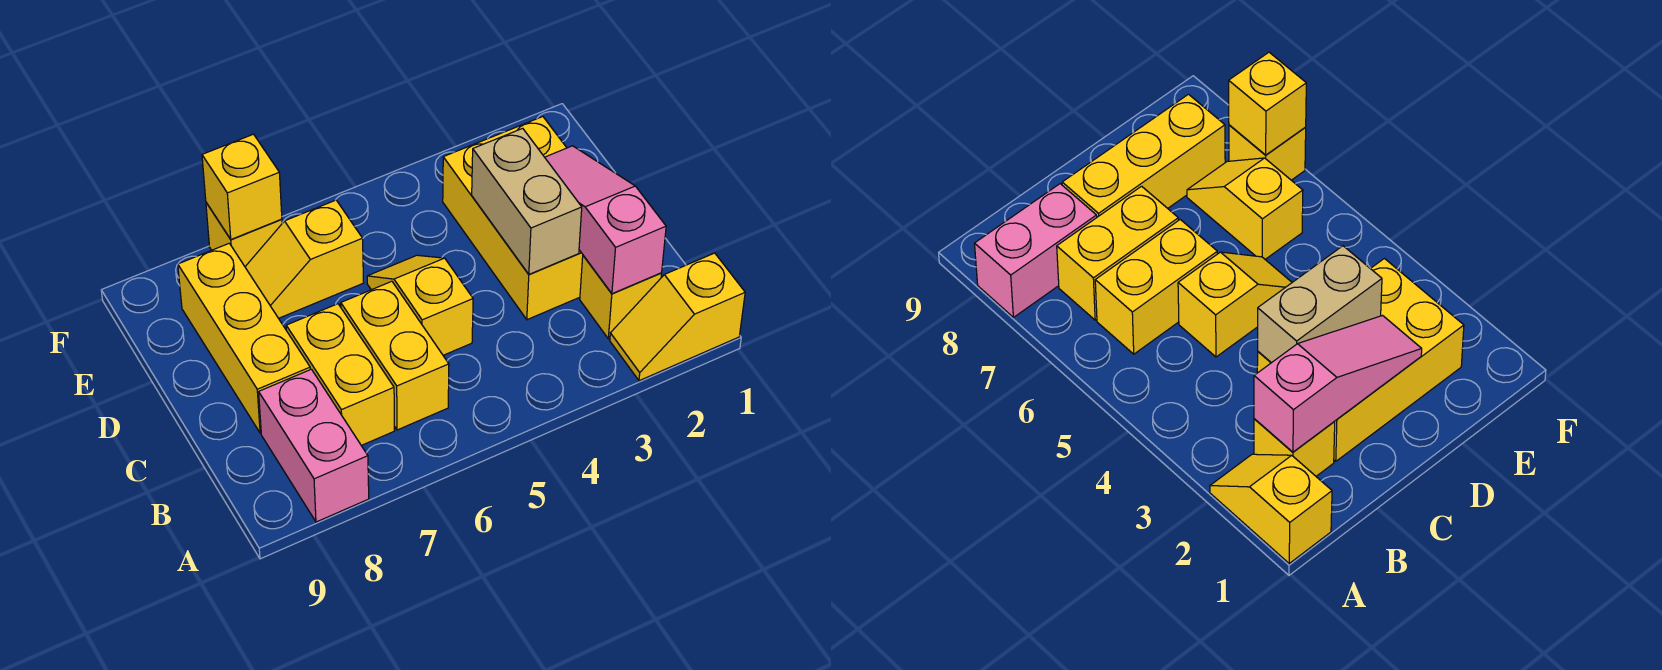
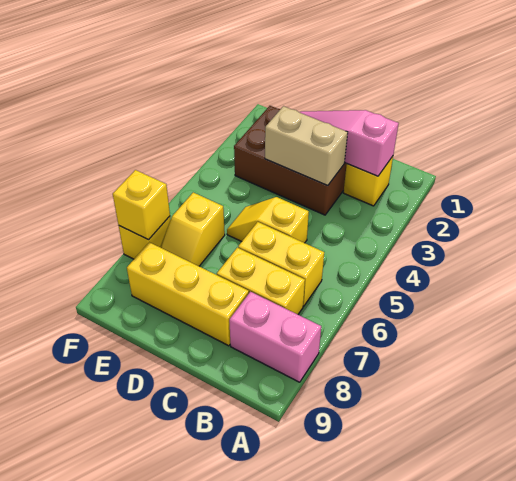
yellow 1x2 slope [610,253,745,381] -> none
yellow 2x3 brick [443,117,583,320] -> brown 2x3 brick [234,106,347,215]

